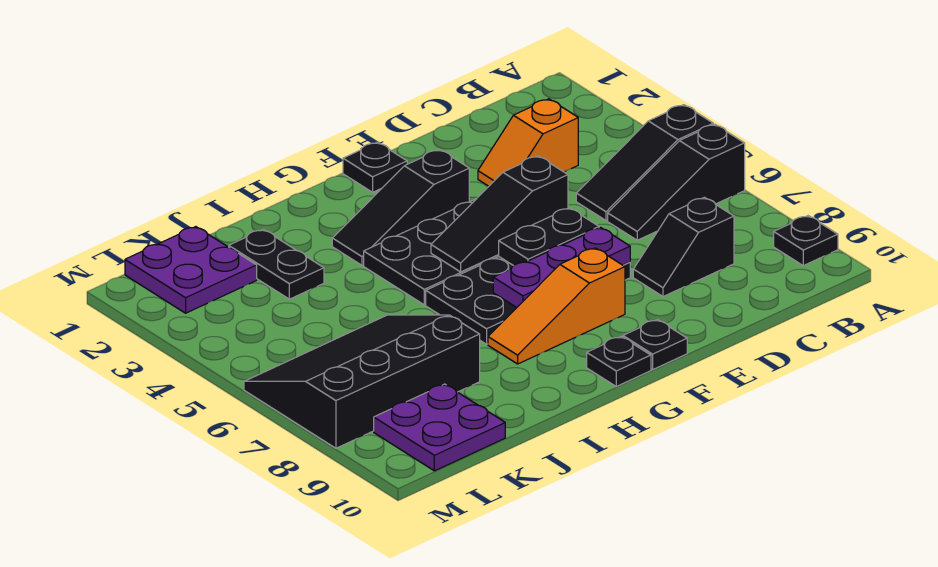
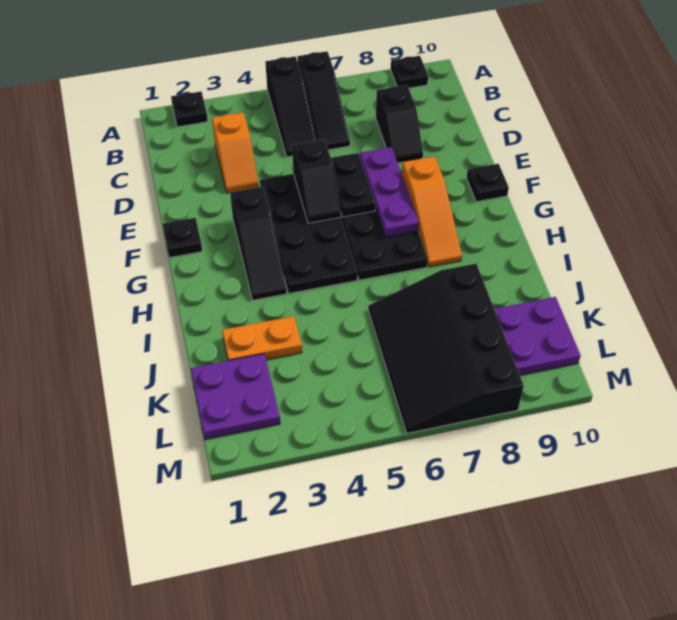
black 1x3 slope [431,156,568,272] -> black 1x2 slope [292,139,341,223]
black 1x1 plate [587,336,651,386] -> black 1x1 plate moved to [171,91,208,127]
black 1x2 plate [229,229,324,299] -> orange 1x2 plate [222,316,302,361]

